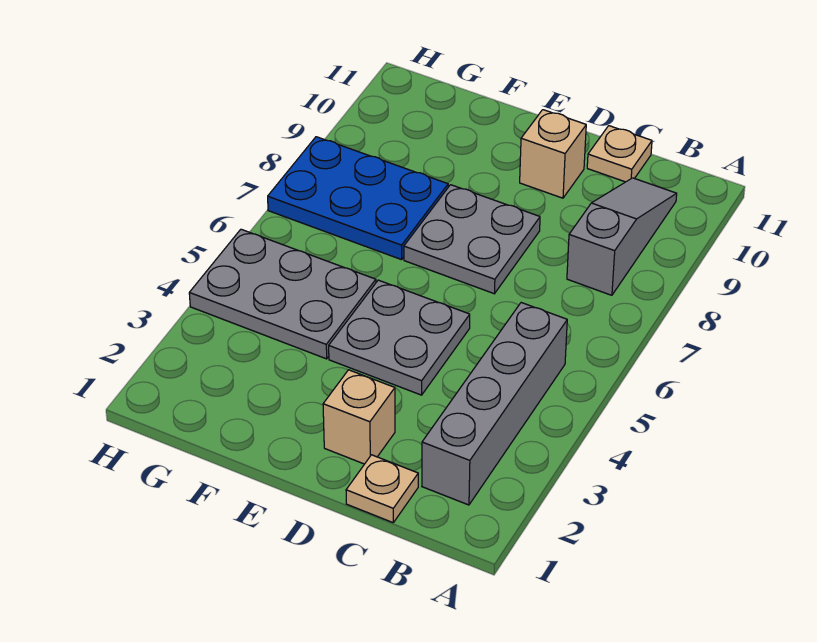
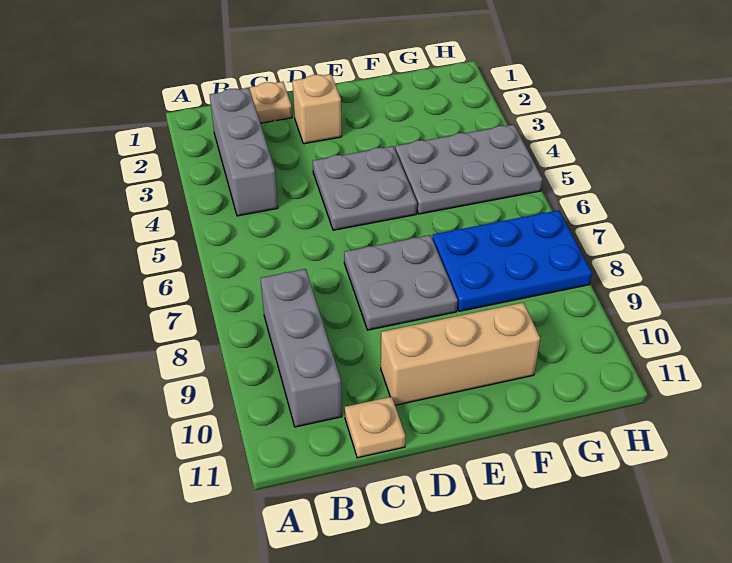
grey 1x4 brick [422,303,567,505] -> grey 1x3 brick [210,88,278,216]
grey 1x3 slope [567,178,677,295] -> grey 1x3 brick [261,269,342,427]
tan 1x1 brick [520,110,586,198] -> tan 1x3 brick [381,302,540,405]

